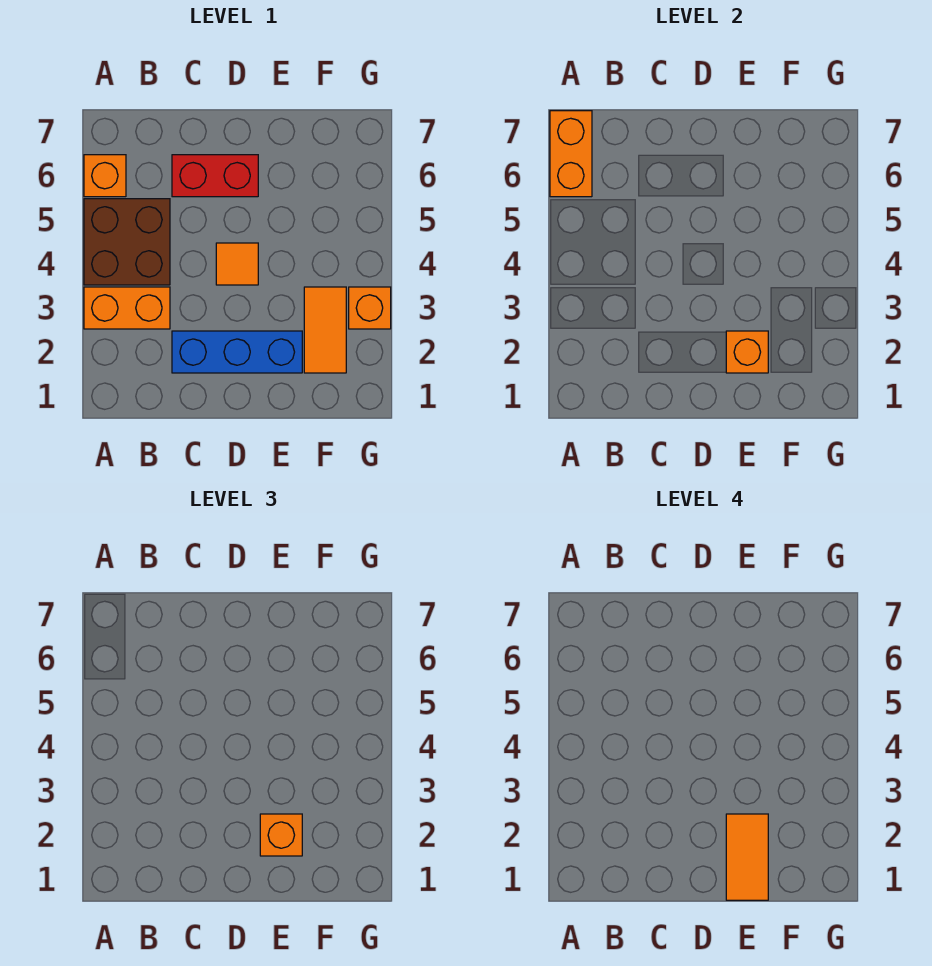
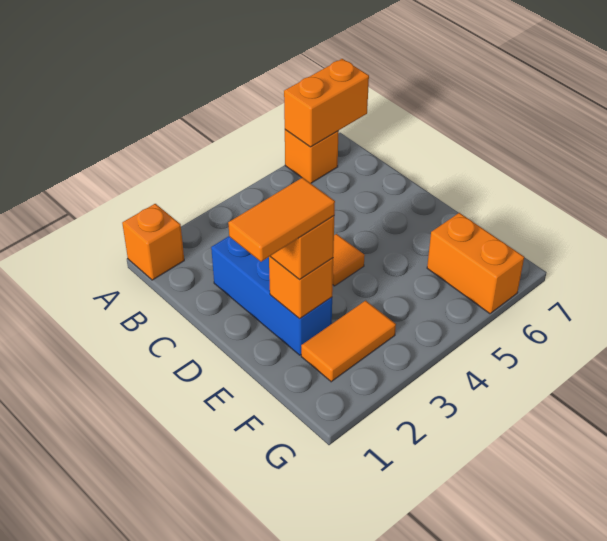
orange 1x2 brick [84,287,170,329] -> orange 1x2 brick moved to [427,213,524,314]
brown 2x2 brick [84,199,170,285] -> none
red 1x2 brick [172,155,258,197] -> none
orange 1x1 brick [349,287,391,329] -> orange 1x1 brick moved to [122,204,184,280]

